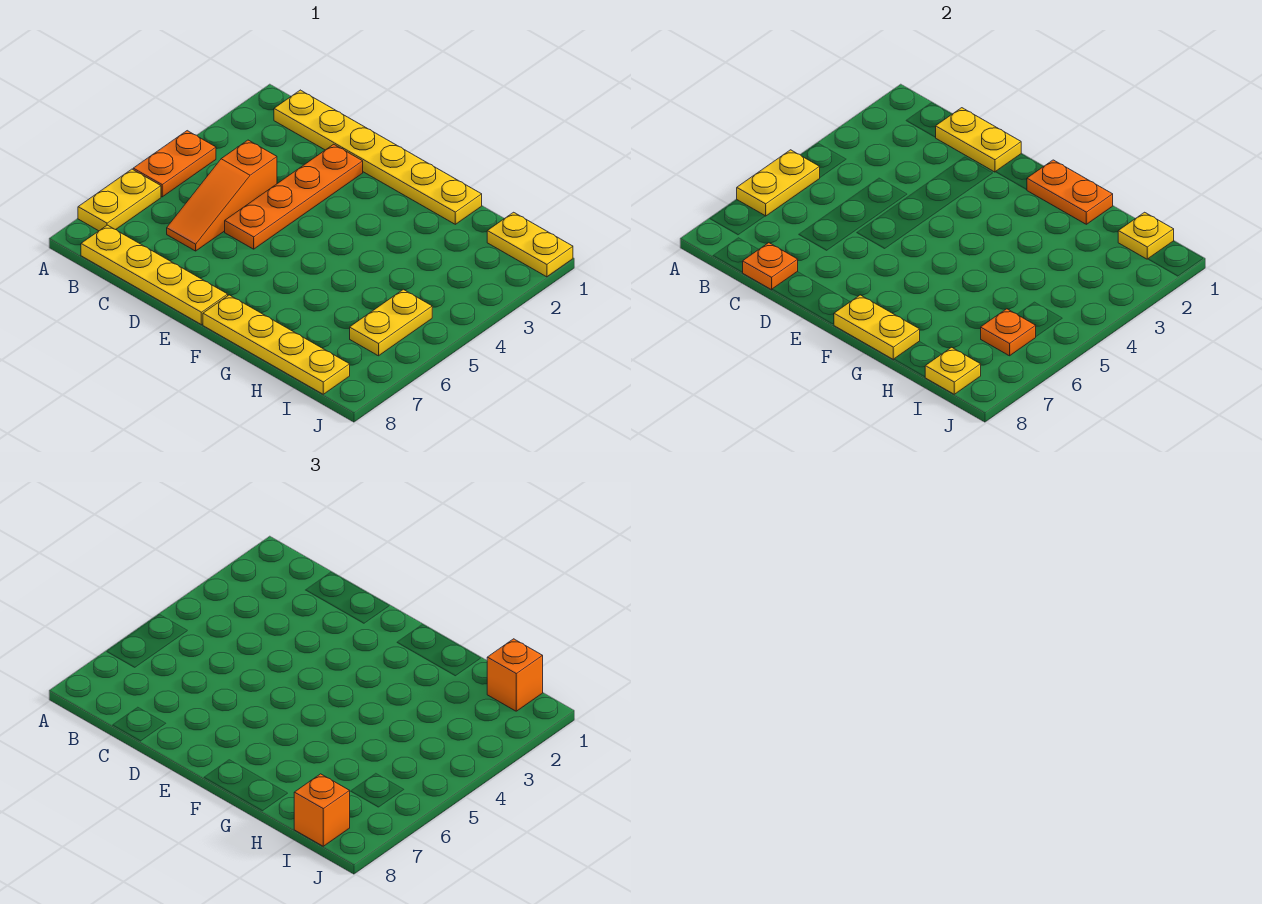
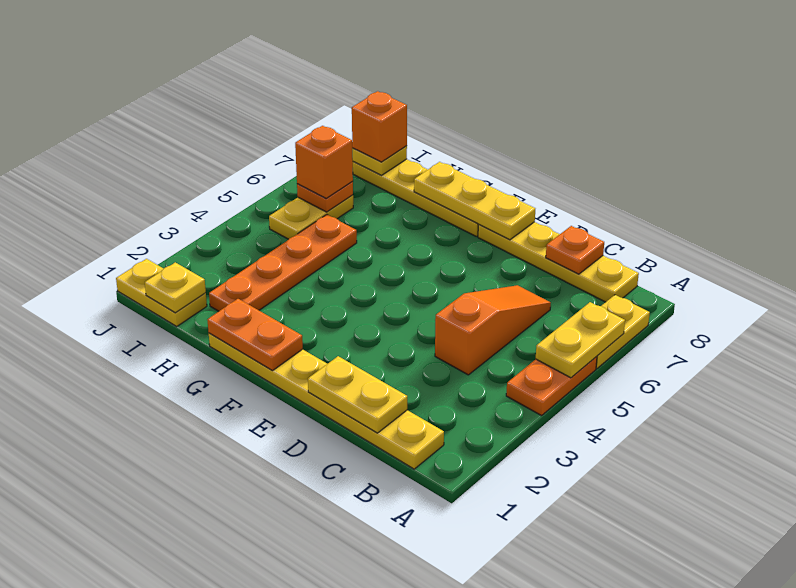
orange 1x4 plate [225,144,363,249] -> orange 1x4 plate moved to [209,215,357,311]
yellow 1x2 plate [834,295,920,359] -> yellow 1x3 plate [414,162,535,240]
orange 1x1 brick [487,639,543,711] -> orange 1x1 brick moved to [295,126,353,199]

